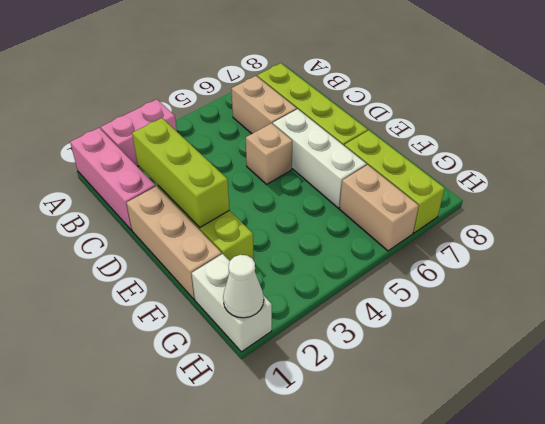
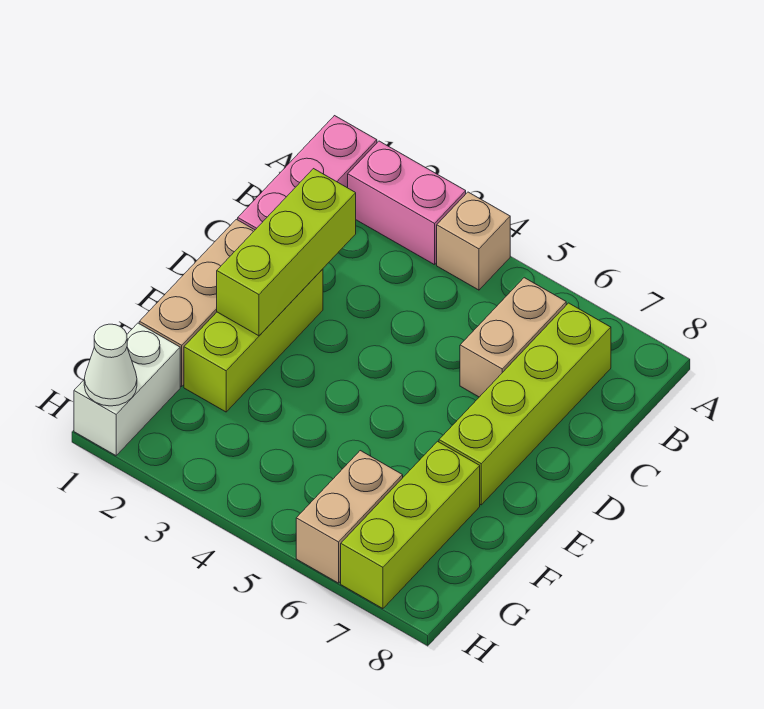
tan 1x1 brick [246,123,292,184] -> tan 1x1 brick moved to [437,192,510,290]
white 1x3 brick [273,109,366,208] -> none

